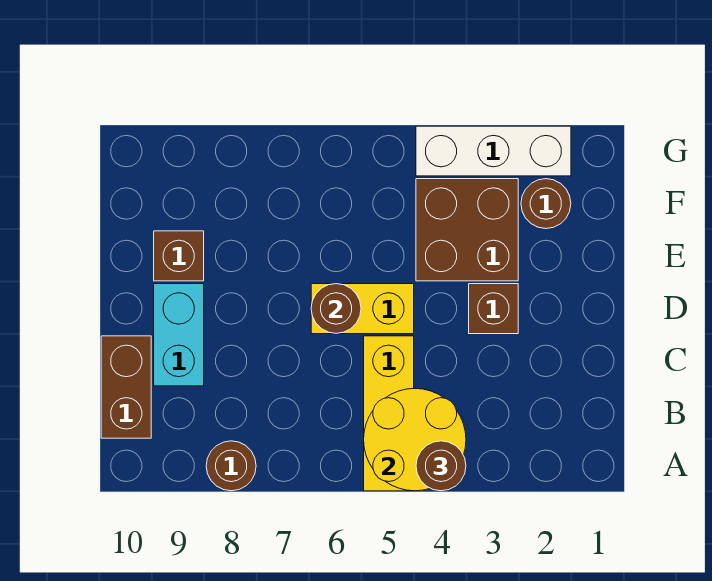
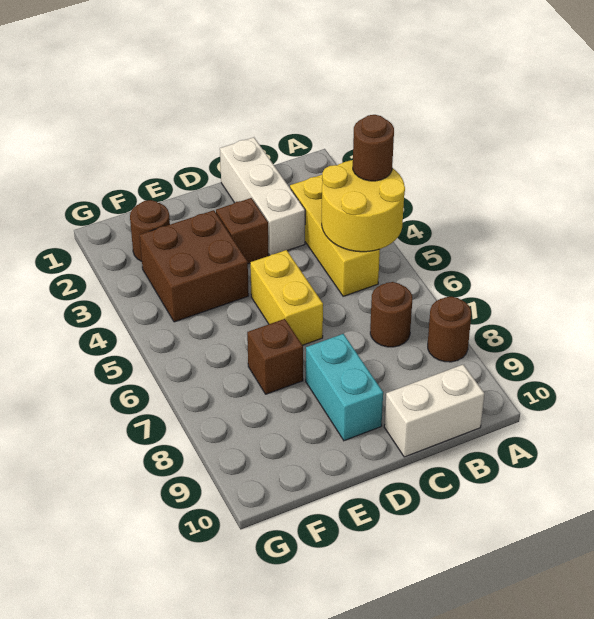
yellow 1x3 brick [364,336,414,491] -> yellow 1x3 brick turned to [290,175,380,296]
brown 1x2 brick [101,336,151,438] -> white 1x2 brick [384,365,484,457]
cyan 1x2 brick [154,284,204,386] -> cyan 1x2 brick turned to [306,334,383,441]
brown 1x1 round brick [311,284,361,334] -> brown 1x1 round brick moved to [370,282,412,347]
brown 1x1 brick [154,231,204,281] -> brown 1x1 brick moved to [247,319,303,394]
white 1x3 brick [416,126,571,176] -> white 1x3 brick moved to [220,137,305,255]

